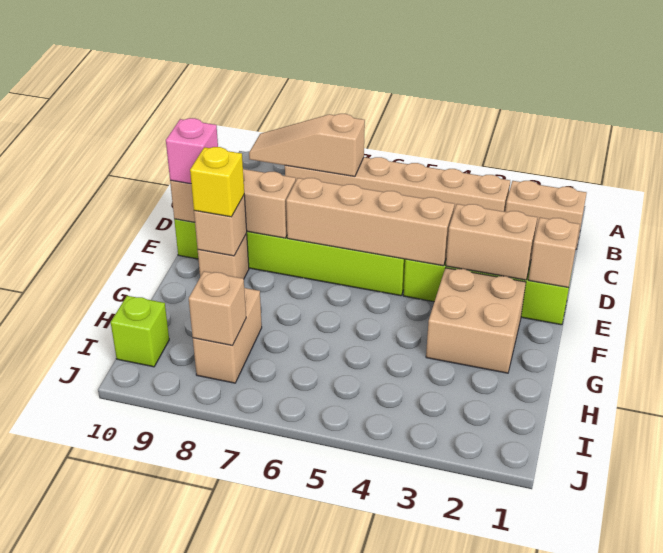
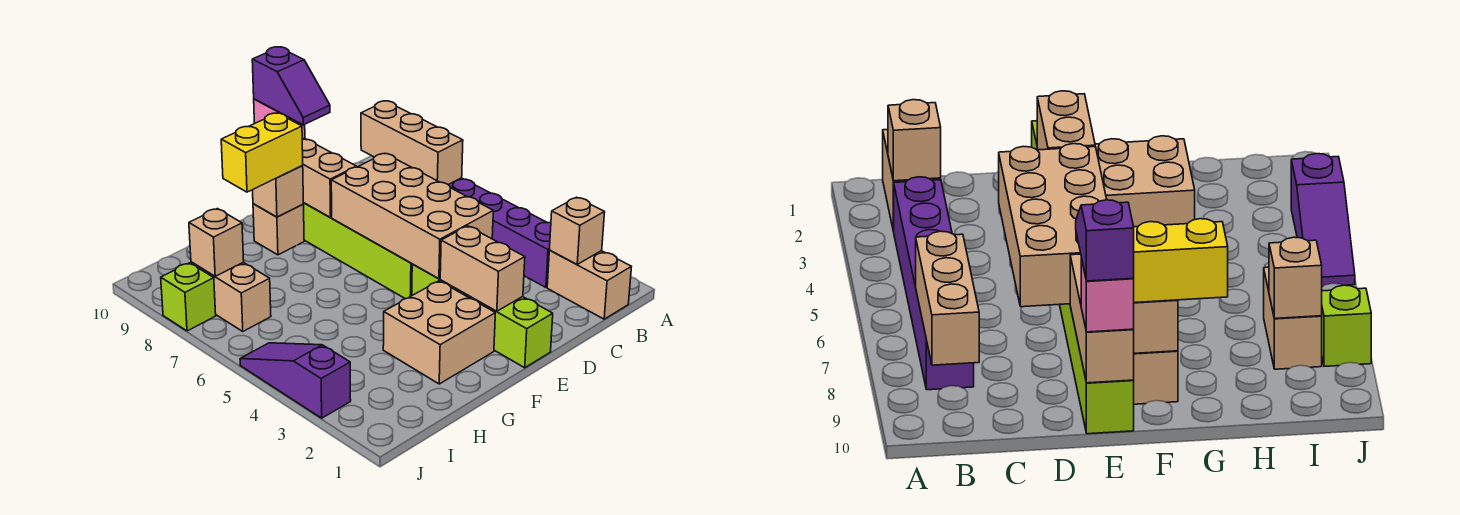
tan 1x6 brick [285,157,510,212] -> purple 1x6 brick [449,178,551,287]
tan 1x3 slope [249,114,365,176] -> tan 1x3 brick [361,101,463,185]
tan 1x1 brick [529,218,580,287] -> tan 1x1 brick moved to [549,197,605,264]
tan 1x4 brick [286,178,455,266] -> tan 2x4 brick [331,154,493,279]
none -> purple 1x2 slope [252,47,330,125]
yellow 1x1 brick [190,147,244,217] -> yellow 1x2 brick [221,113,303,192]
tan 1x2 brick [193,288,262,383] -> tan 1x2 brick turned to [191,262,271,332]
lime 1x1 brick [111,296,169,367] -> lime 1x1 brick moved to [161,263,216,331]
none -> purple 1x3 slope [240,343,351,418]

